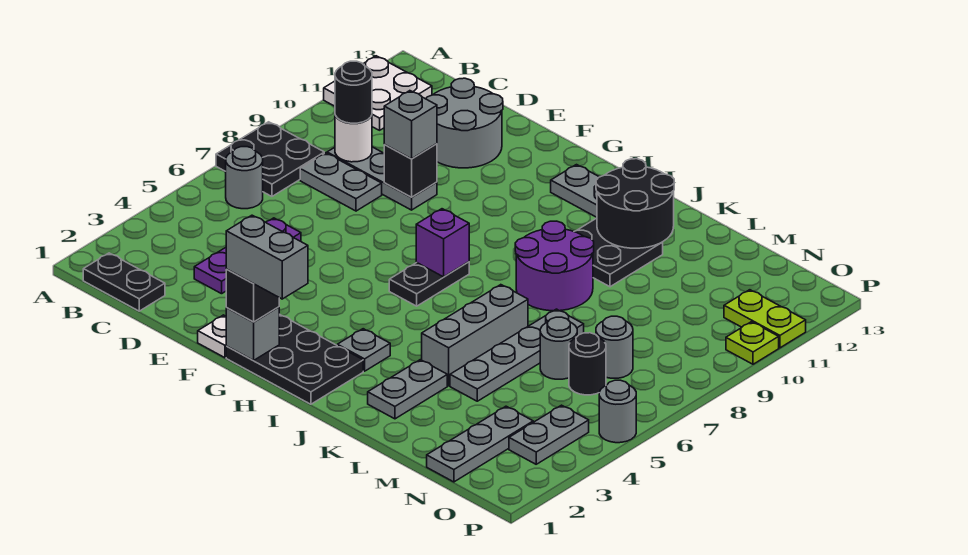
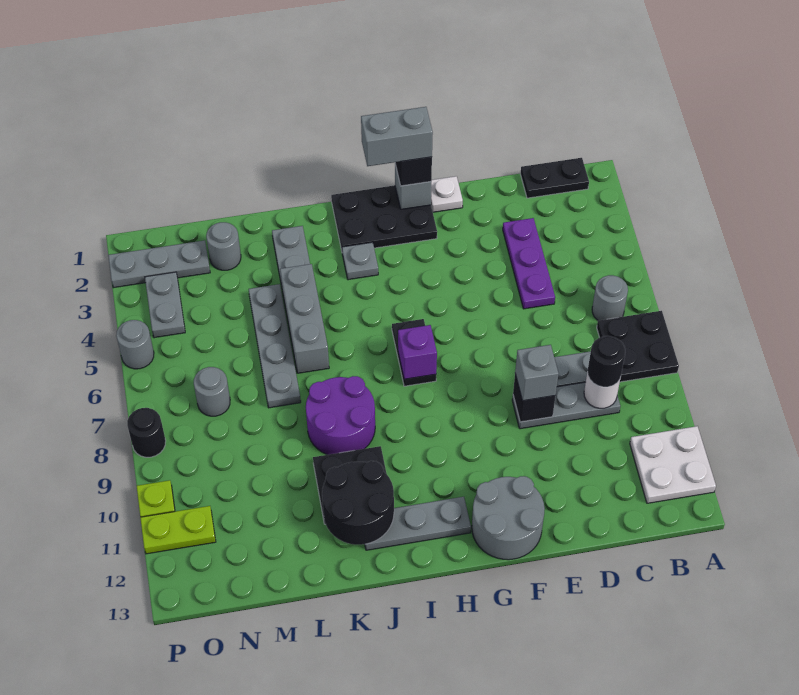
grey 2x2 round brick [426,78,503,168] -> grey 2x2 round brick moved to [472,476,545,560]
grey 1x1 round brick [540,317,577,379] -> grey 1x1 round brick moved to [206,222,241,270]
grey 1x3 plate [427,406,533,482] -> grey 1x3 plate turned to [108,240,210,288]
black 1x1 round brick [569,333,606,395] -> black 1x1 round brick moved to [127,408,166,457]

